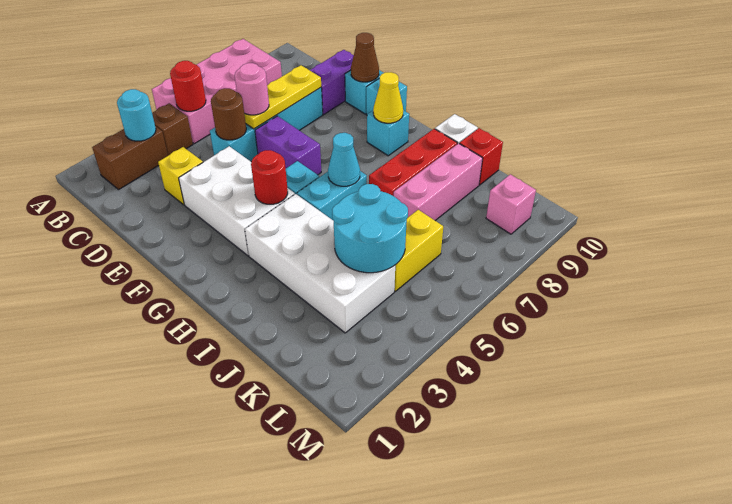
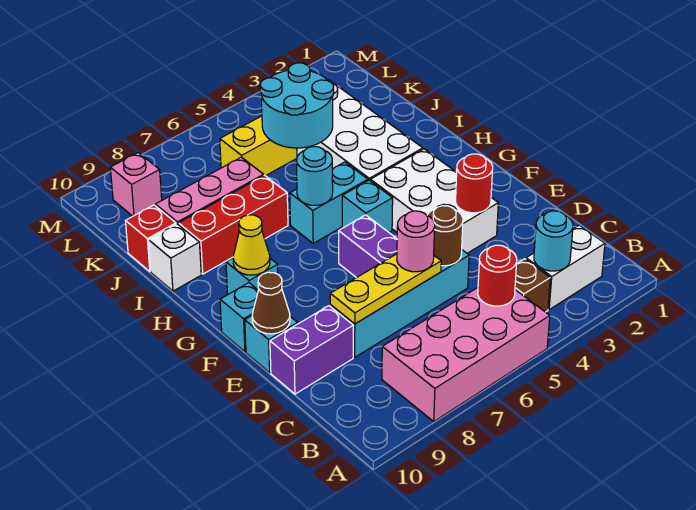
brown 1x2 brick [92,126,168,190] -> white 1x2 brick [526,225,605,309]
yellow 1x1 brick [158,147,203,205] -> none
red 1x1 round brick [251,150,288,204] -> red 1x1 round brick moved to [456,154,493,213]
cyan 1x1 cone [328,133,360,186] -> cyan 1x1 round brick [297,147,333,205]

